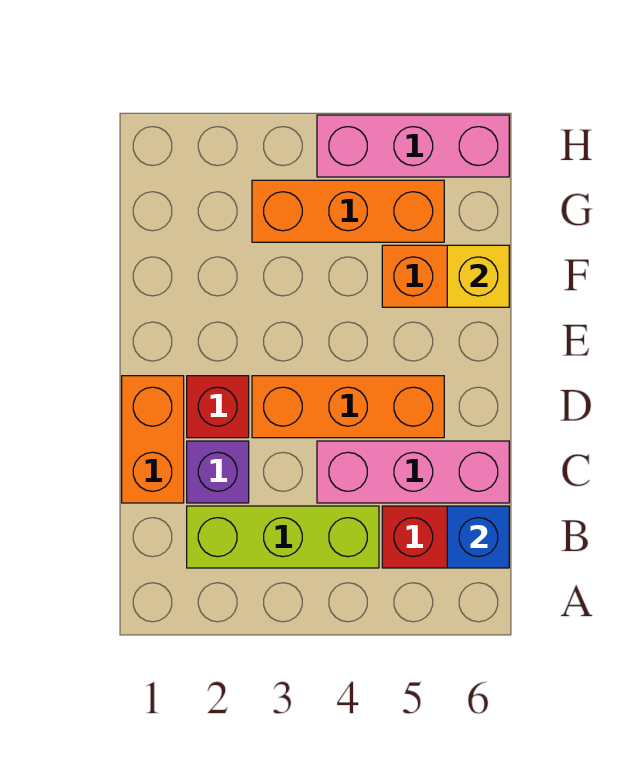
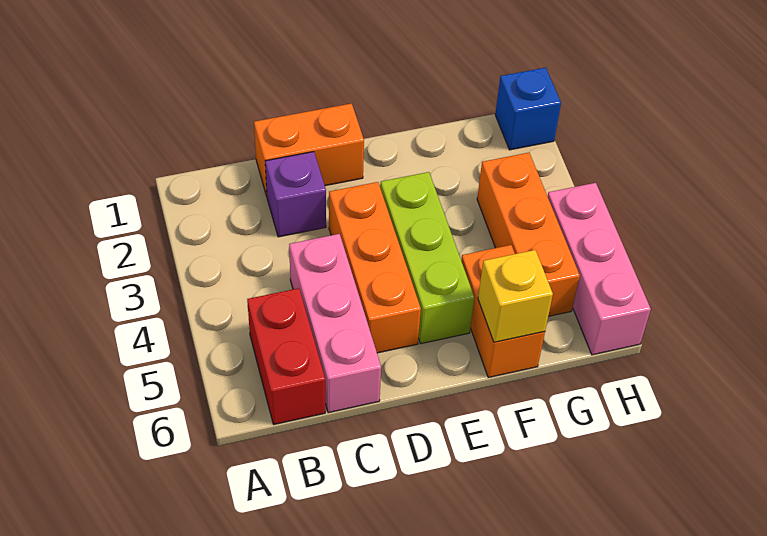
lime 1x3 brick [187,506,379,568] -> lime 1x3 brick moved to [380,172,474,344]
blue 1x1 brick [447,506,509,568] -> blue 1x1 brick moved to [495,68,561,150]
red 1x1 brick [187,376,249,438] -> none

